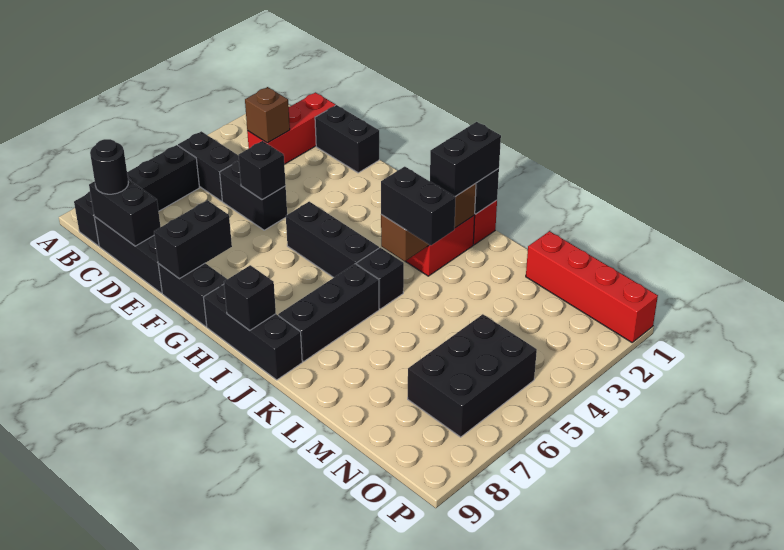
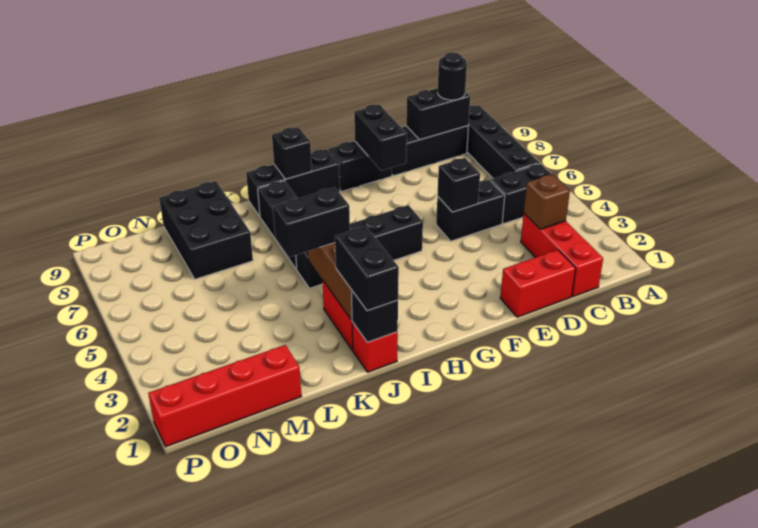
black 1x2 brick [315,105,379,173] -> red 1x2 brick [500,250,576,317]
black 2x3 brick [408,314,537,437] -> black 2x3 brick moved to [159,181,253,279]

